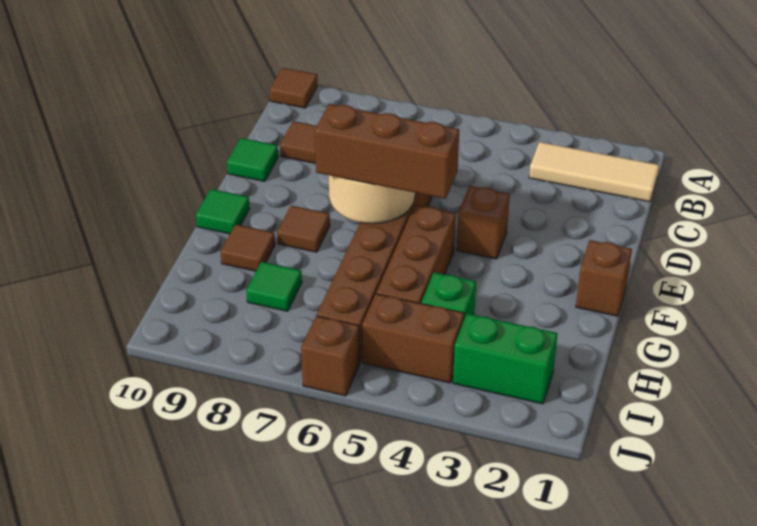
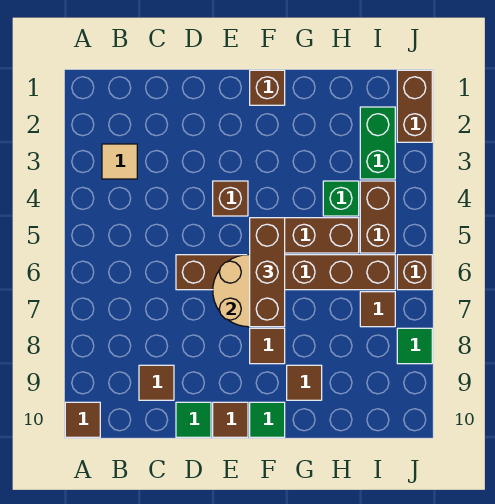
tan 1x3 tile [529,142,659,202] -> tan 1x1 tile [102,144,137,179]
none -> brown 1x1 tile [213,402,248,437]
green 1x1 tile [246,262,302,311] -> green 1x1 tile moved to [397,328,432,364]
none -> brown 1x1 tile [360,292,395,327]
none -> brown 1x2 brick [397,70,432,142]

